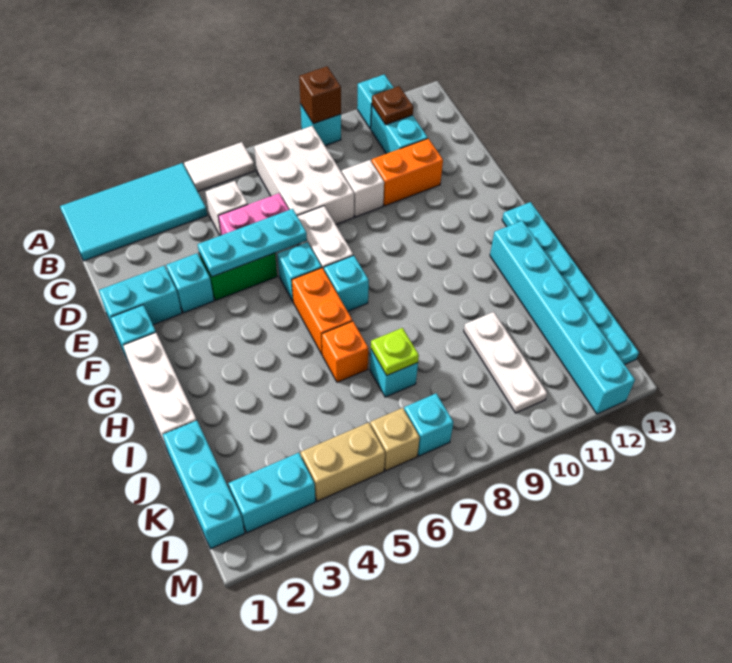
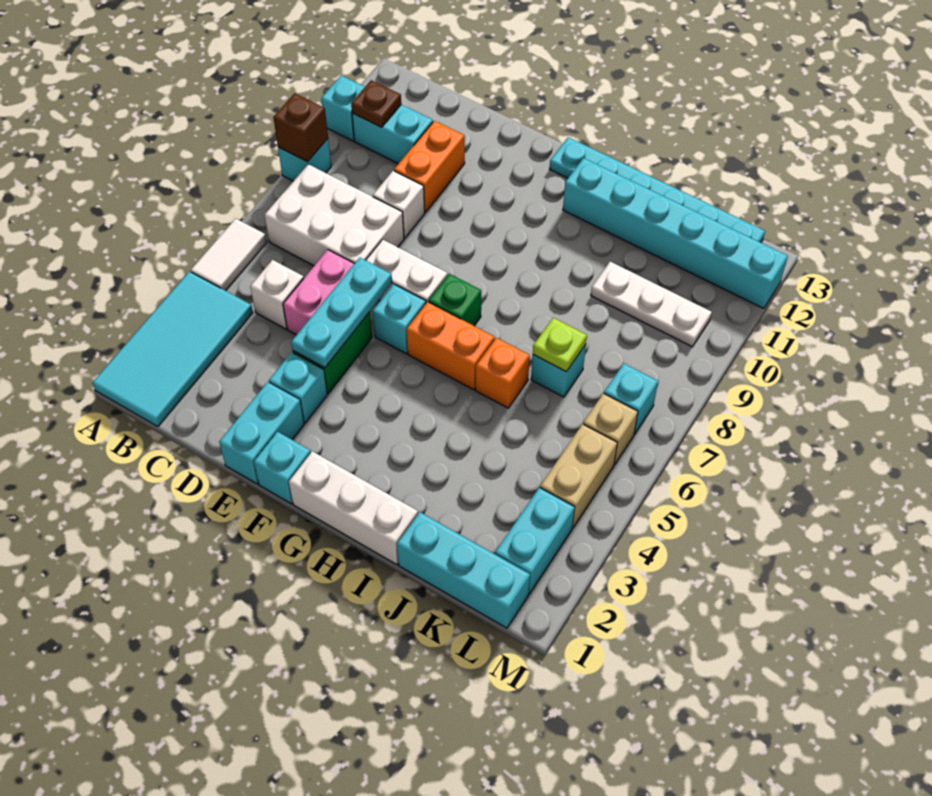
cyan 1x1 brick [324,255,369,311] -> green 1x1 brick [429,274,481,326]

